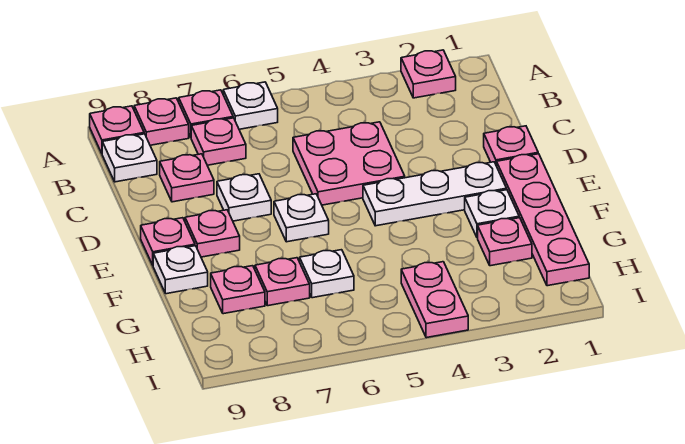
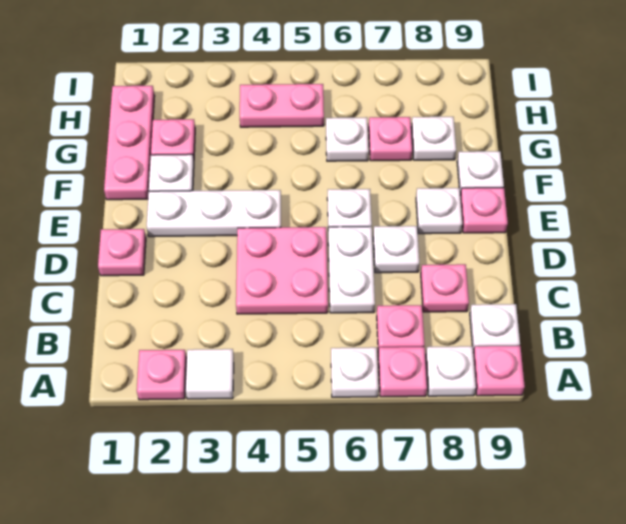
none -> white 1x1 tile [186,349,234,399]
pink 1x1 plate [134,98,189,145] -> white 1x1 plate [426,346,476,396]
none -> white 1x2 plate [328,227,375,313]
pink 1x4 plate [497,154,589,286] -> pink 1x3 plate [104,86,155,200]
pink 1x1 plate [185,210,240,257] -> white 1x1 plate [416,188,462,234]
pink 1x1 plate [211,266,265,314] -> white 1x1 plate [411,117,456,160]
pink 1x2 plate [401,262,468,338] -> pink 1x2 plate turned to [240,84,324,127]

